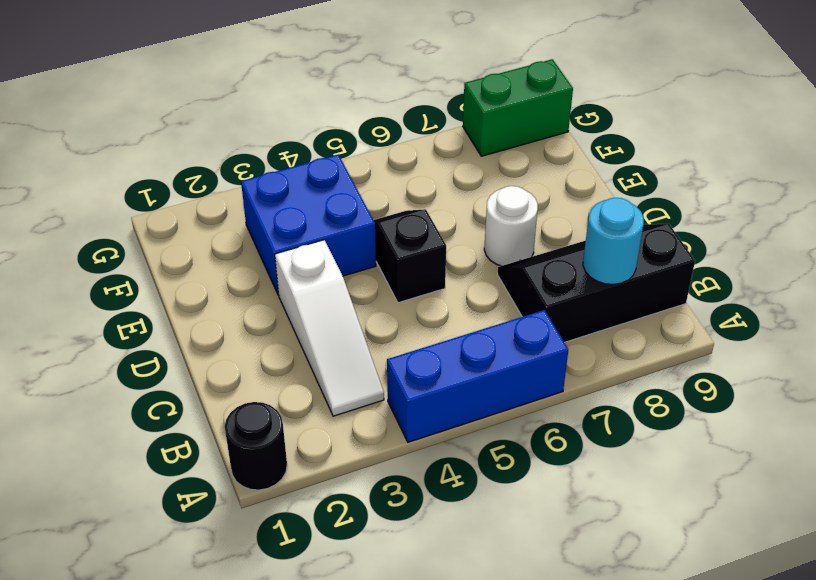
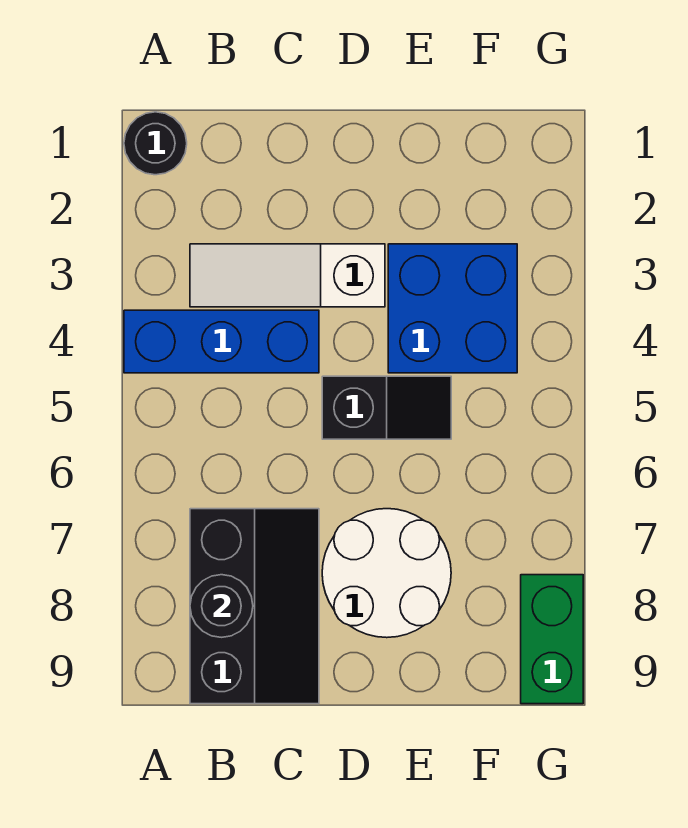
blue 1x3 brick [387,310,568,442] -> blue 1x3 brick turned to [124,310,319,373]
cyan 1x1 round brick [583,198,644,284] -> black 1x1 round brick [190,575,253,637]
white 1x1 round brick [484,186,538,266] -> white 2x2 round brick [322,509,451,638]

